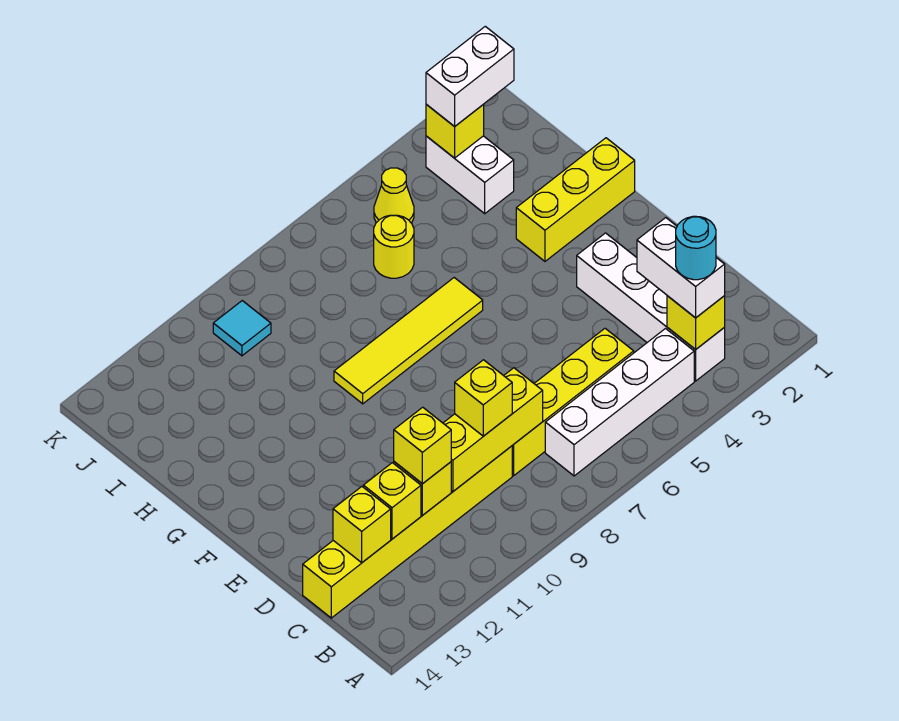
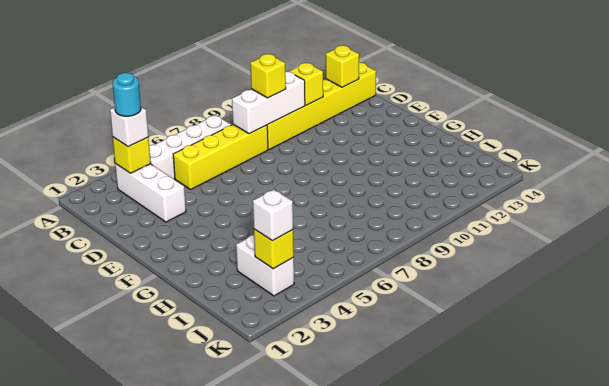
white 1x4 brick [577,233,725,381] -> white 1x3 brick [115,164,186,222]
white 1x2 brick [637,218,725,318] -> white 1x1 brick [110,107,148,147]
yellow 1x3 brick [443,368,543,491] -> white 1x3 brick [232,72,305,134]
yellow 1x1 brick [394,407,451,484] -> none
yellow 1x1 brick [363,463,421,539] -> none
yellow 1x3 brick [516,138,635,261] -> none
yellow 1x4 tile [334,278,483,404] -> none
yellow 1x1 round brick [374,215,414,278] -> none
white 1x2 brick [426,26,514,127] -> white 1x1 brick [253,189,293,241]
yellow 1x1 cone [374,168,414,223] -> none
cyan 1x1 tile [213,301,271,356] -> none

